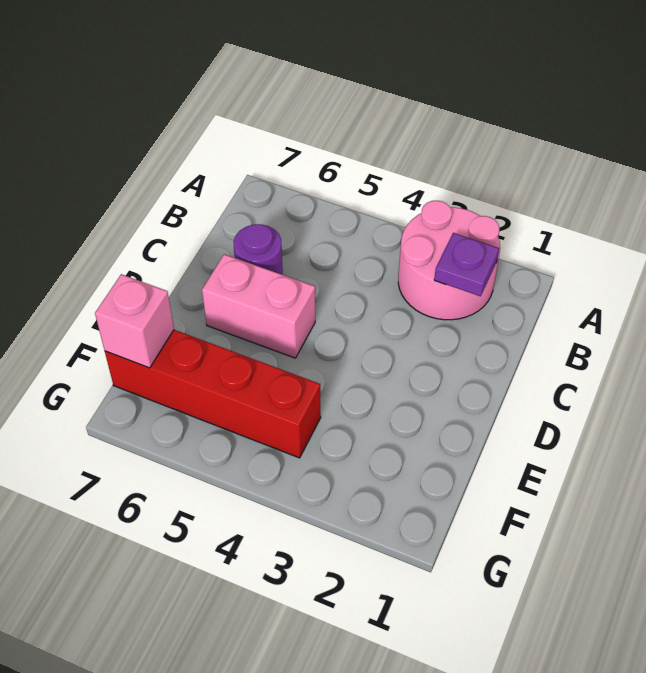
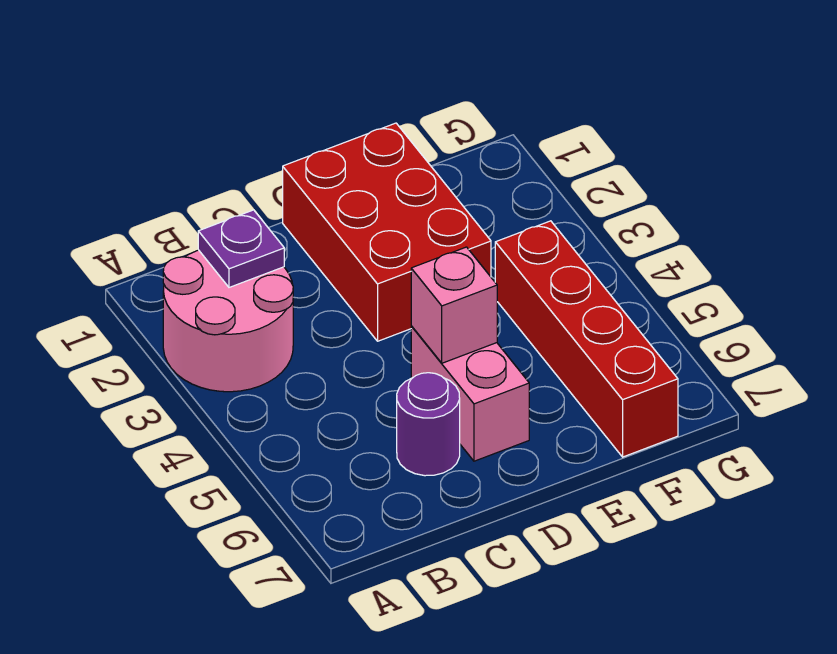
none -> red 2x3 brick [283,123,491,341]
pink 1x1 brick [95,274,174,368] -> pink 1x1 brick moved to [411,247,497,363]

